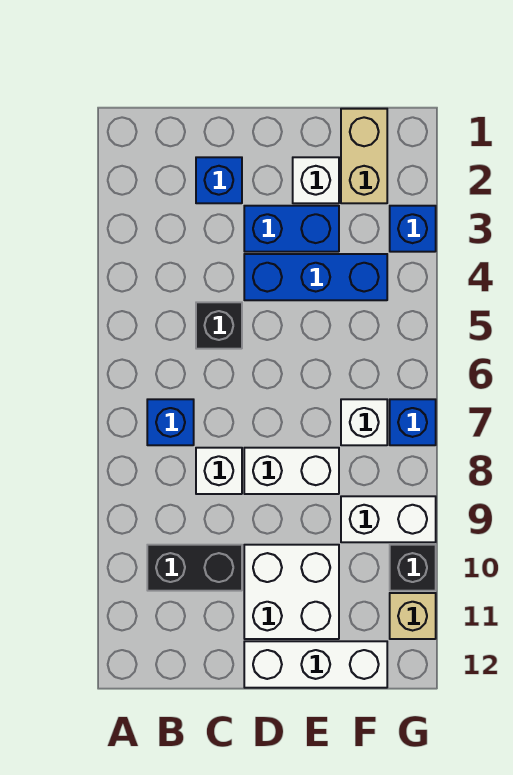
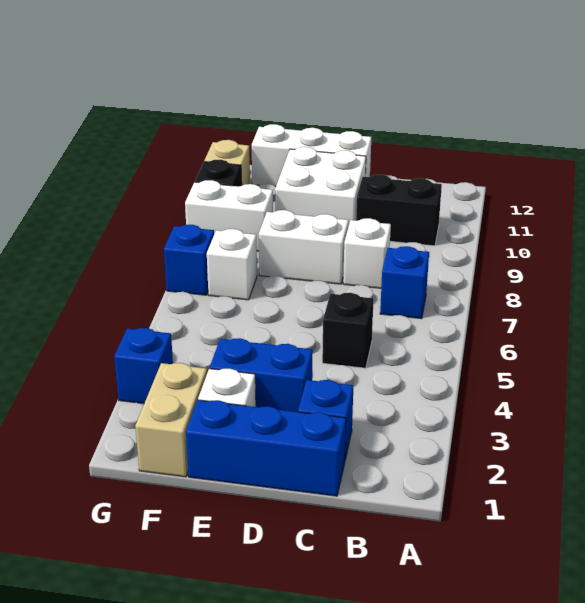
blue 1x3 brick [244,254,387,300] -> blue 1x3 brick moved to [186,400,346,496]

